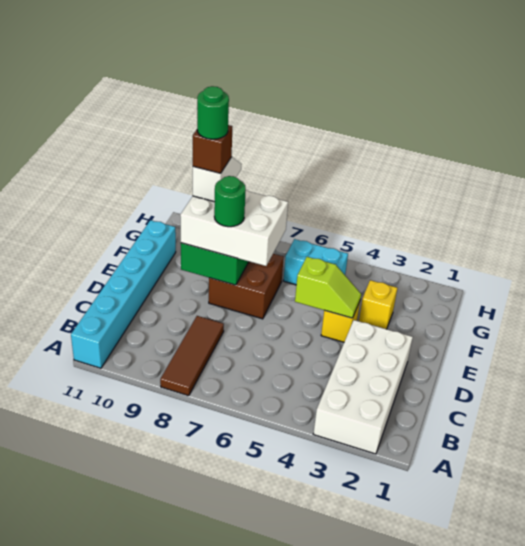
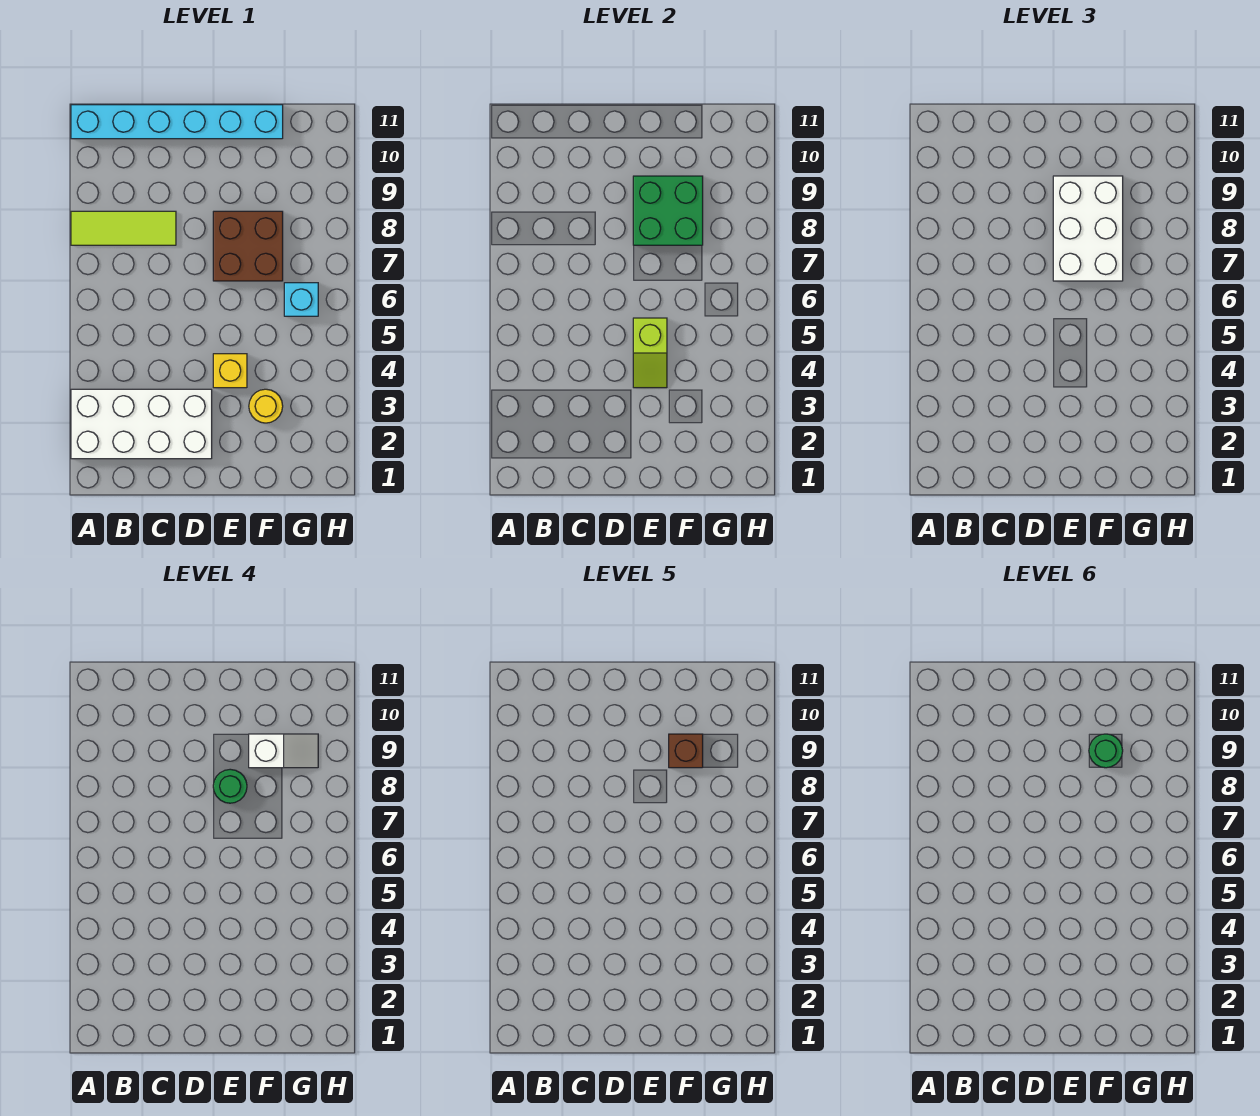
brown 1x3 tile [160,316,224,396] -> lime 1x3 tile [71,211,176,245]
yellow 1x1 brick [359,280,397,329] -> yellow 1x1 round brick [249,389,283,423]
cyan 1x2 brick [283,239,348,285] -> cyan 1x1 brick [284,283,318,316]

